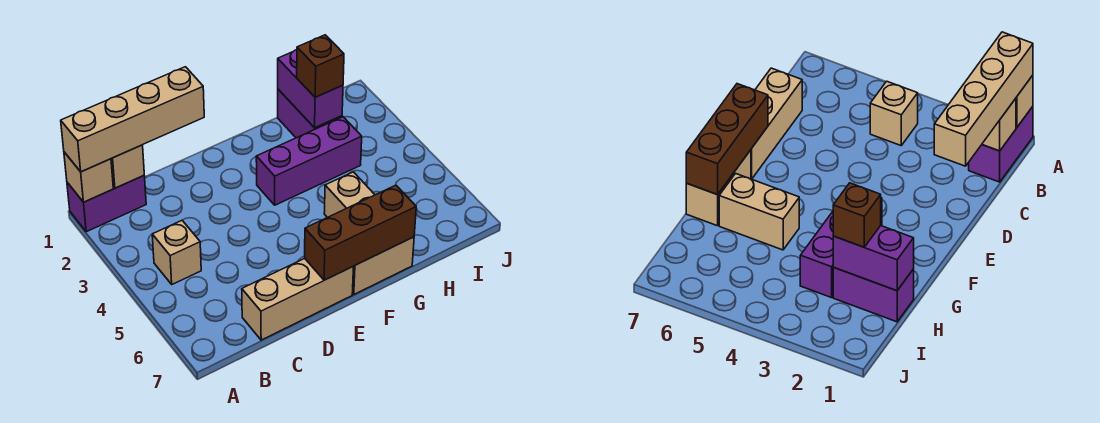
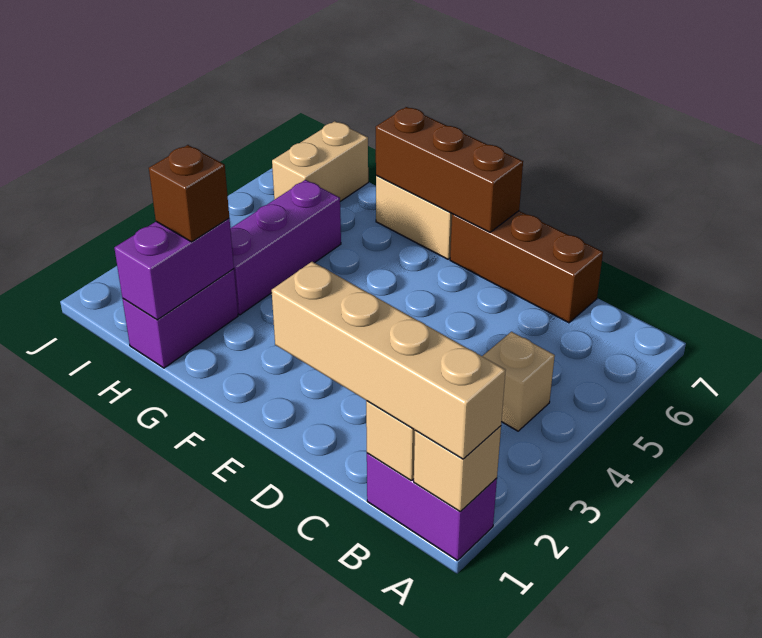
tan 1x3 brick [242,258,353,340] -> brown 1x3 brick [450,211,603,323]
purple 1x3 brick [256,117,362,205] -> purple 1x3 brick turned to [230,180,341,315]
tan 1x2 brick [324,172,375,217] -> tan 1x2 brick moved to [272,121,368,201]

